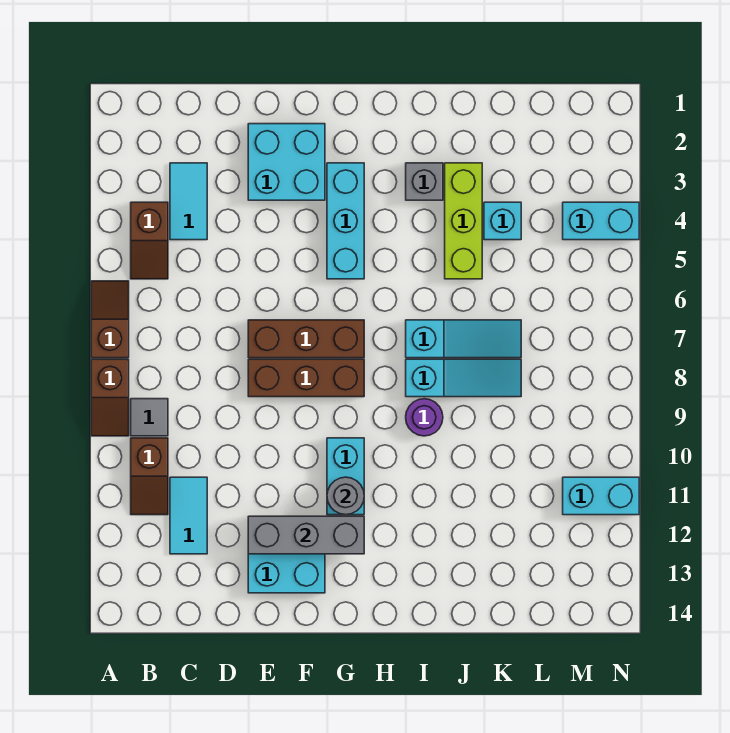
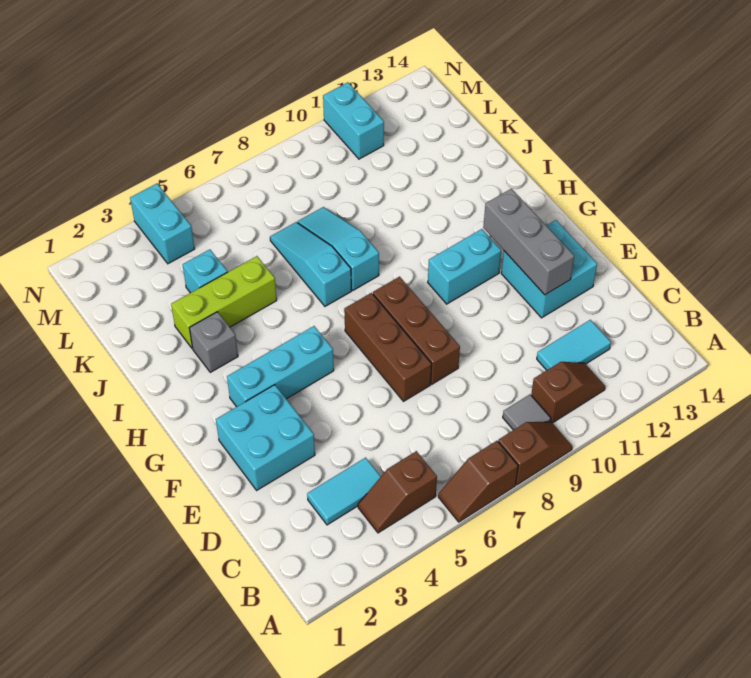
brown 1x2 slope [131,202,168,279] -> brown 1x2 slope turned to [358,451,437,533]
grey 1x1 round brick [327,477,364,515] -> none
purple 1x1 round brick [406,399,443,436] -> none

